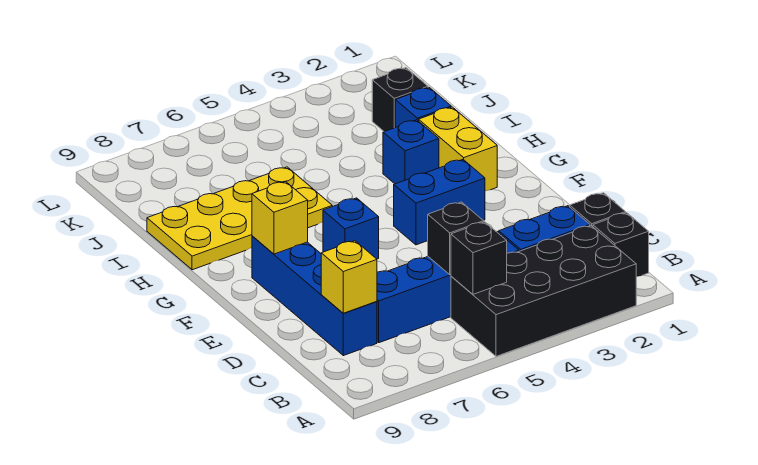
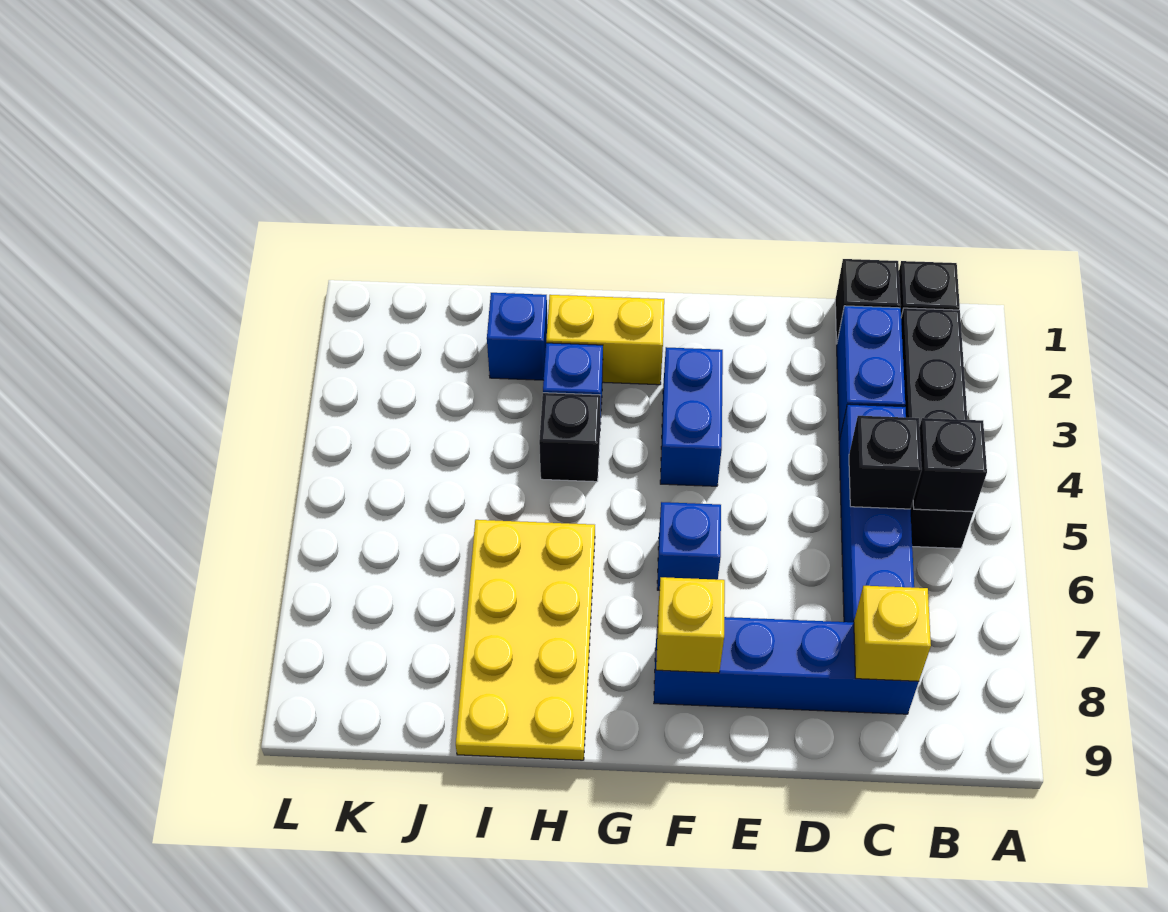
black 2x4 brick [451,226,636,356] -> black 1x4 brick [901,308,974,548]
black 1x1 brick [372,68,428,132] -> black 1x1 brick moved to [539,393,601,482]

